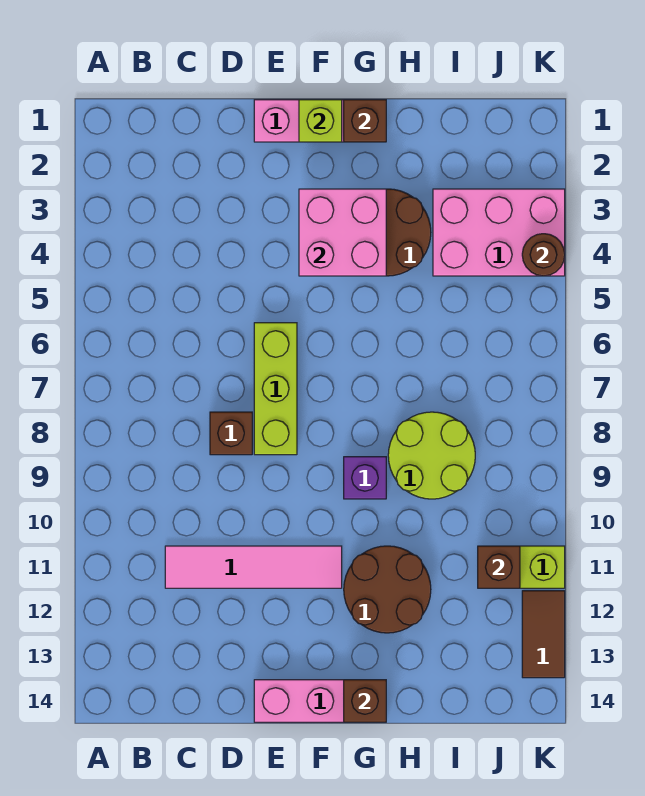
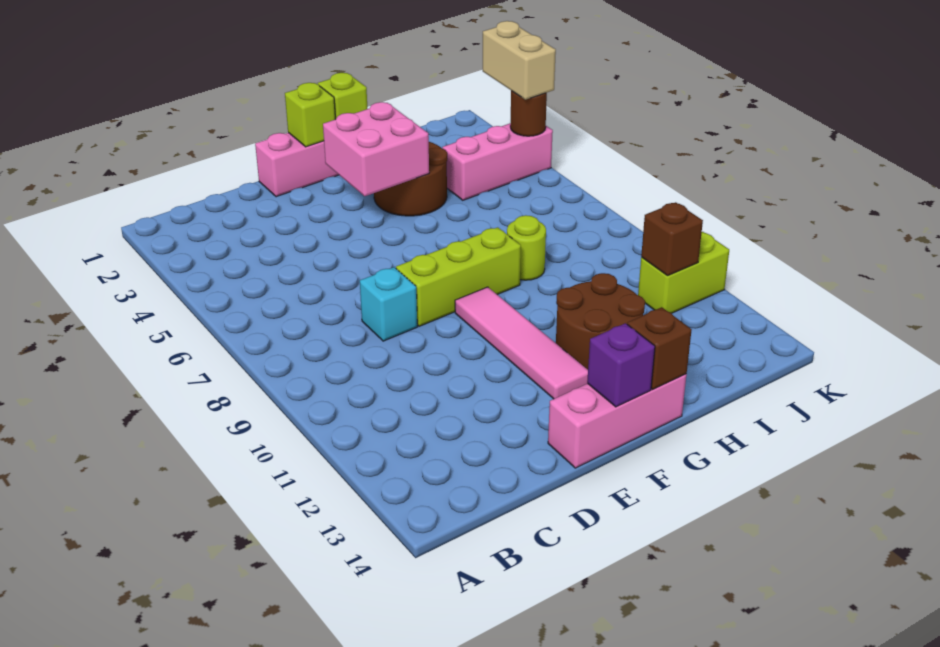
pink 1x4 tile [165,546,342,588] -> pink 1x4 tile turned to [455,287,588,399]
brown 1x1 brick [210,412,252,455] -> cyan 1x1 brick [360,267,417,341]
lime 1x3 brick [254,323,297,455] -> lime 1x3 brick turned to [396,227,521,326]
brown 1x1 brick [344,100,386,142] -> lime 1x1 brick [318,73,367,119]
purple 1x1 brick [344,457,386,499] -> purple 1x1 brick moved to [587,323,655,407]
lime 2x2 round brick [388,412,475,499] -> lime 1x1 round brick [507,215,546,280]
pink 2x3 brick [433,189,565,276] -> pink 1x3 brick [442,123,553,200]
none -> tan 1x2 brick [483,21,556,100]
brown 1x2 tile [522,591,565,678] -> none

